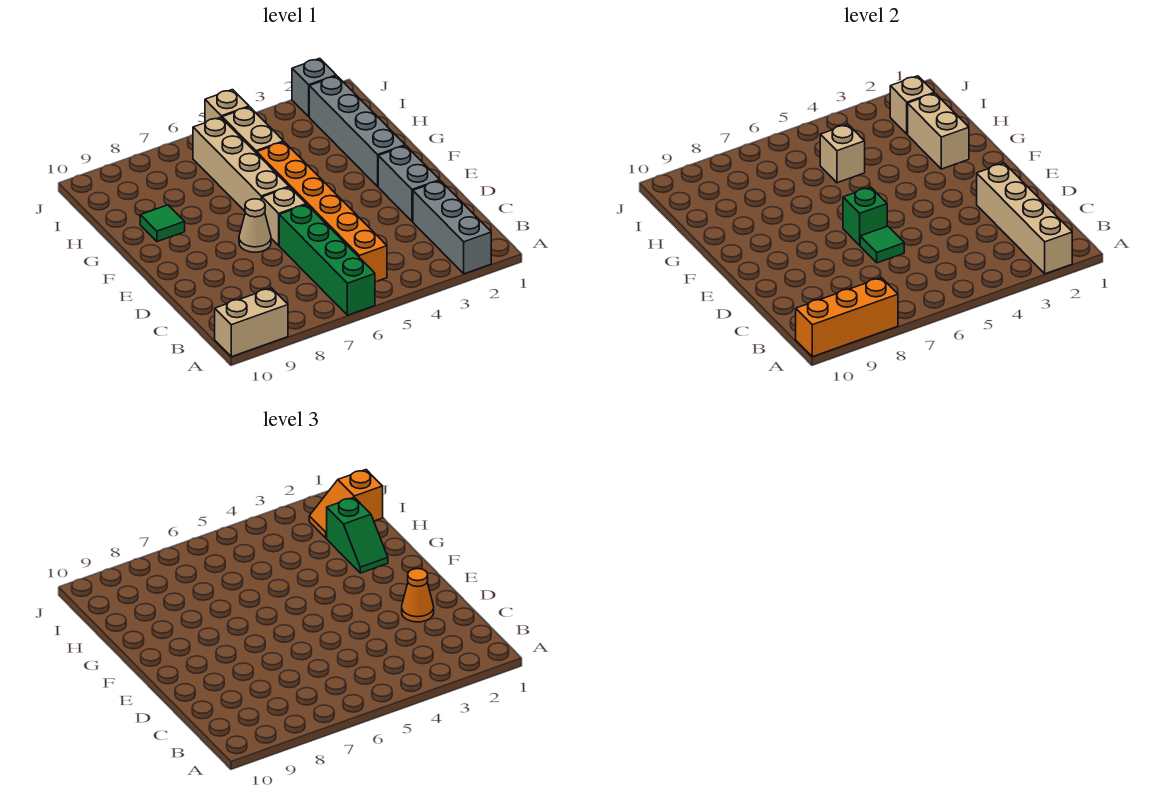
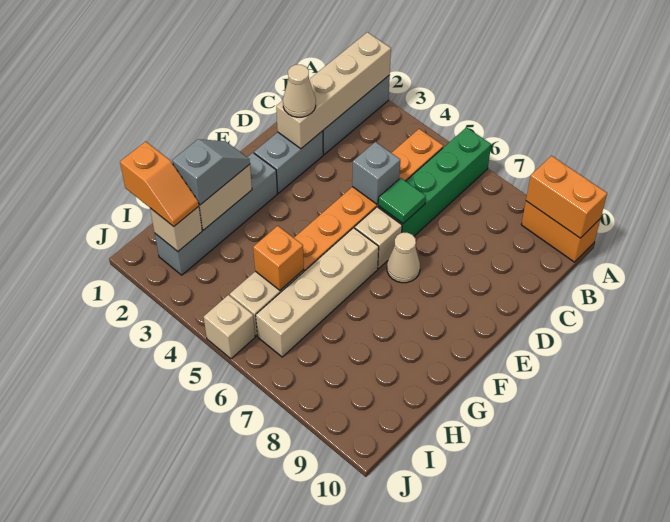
orange 1x3 brick [796,278,898,357] -> orange 1x2 brick [526,156,607,238]
tan 1x2 brick [215,288,288,357] -> orange 1x2 brick [521,201,600,262]
orange 1x1 cone [402,569,434,622] -> tan 1x1 cone [283,65,316,117]
green 1x1 brick [843,187,887,245] -> none
green 1x2 slope [327,497,388,573] -> grey 1x2 slope [172,139,250,205]
green 1x1 tile [140,205,185,242] -> none
tan 1x1 brick [820,125,865,183] -> orange 1x1 brick [253,226,304,290]
grey 1x1 brick [292,58,336,116] -> grey 1x1 brick moved to [352,142,400,204]

